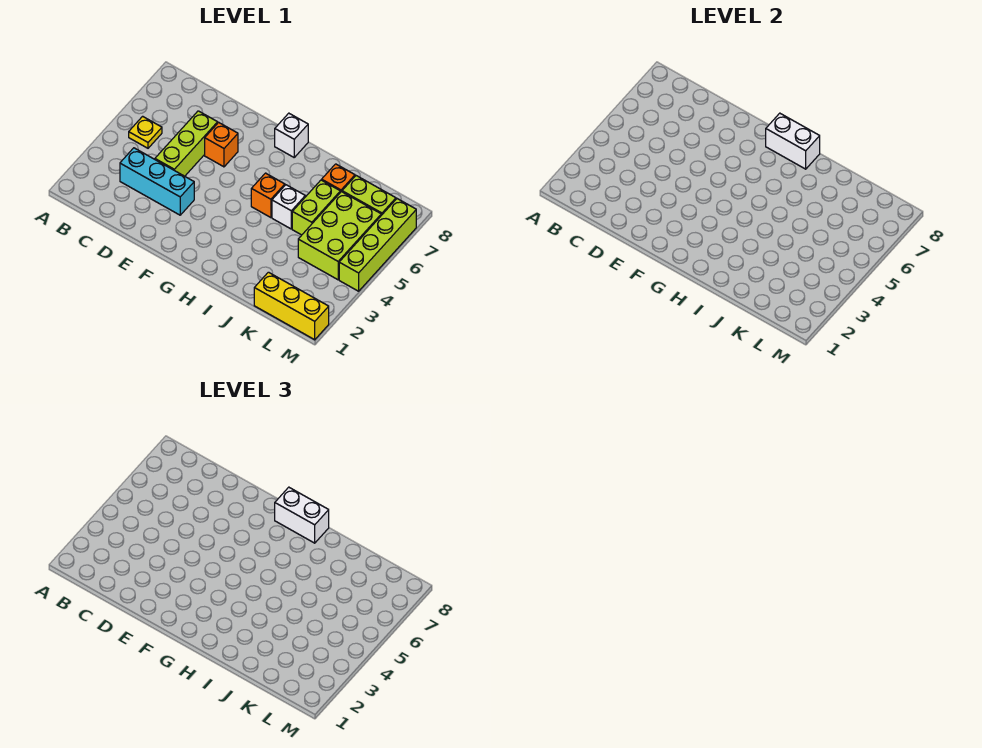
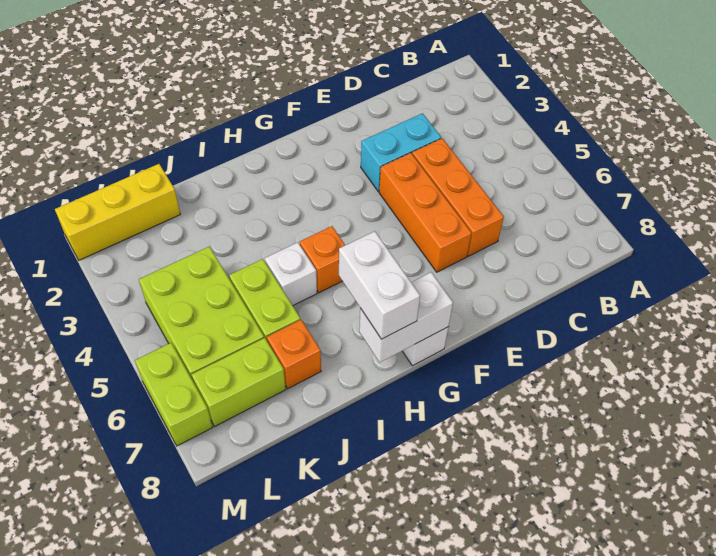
yellow 1x1 plate [129,116,162,148] -> none
cyan 1x3 brick [120,148,194,215] -> cyan 1x2 brick [361,113,441,191]
lime 1x3 brick [155,111,218,176] -> orange 1x3 brick [412,139,504,256]
orange 1x1 brick [205,122,238,167] -> orange 1x3 brick [379,153,472,272]
white 1x2 brick [275,487,329,543] -> white 1x2 brick turned to [339,231,420,339]
lime 1x4 brick [339,199,416,291] -> lime 1x2 brick [135,343,213,446]

